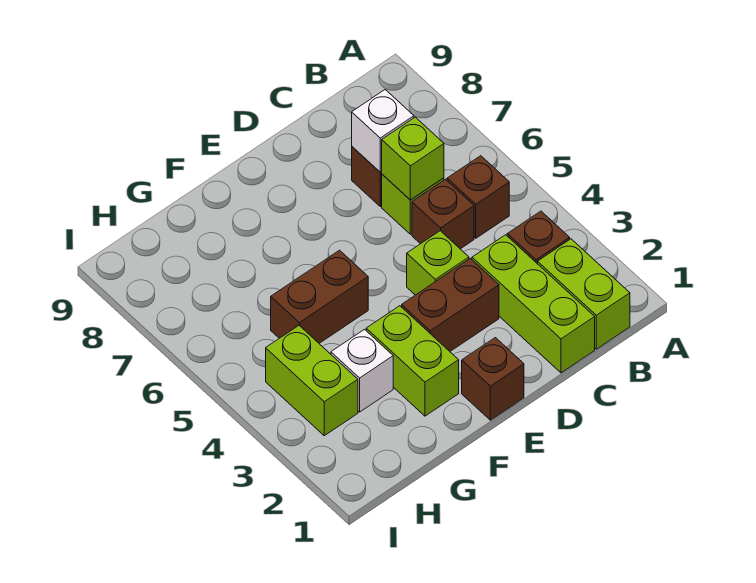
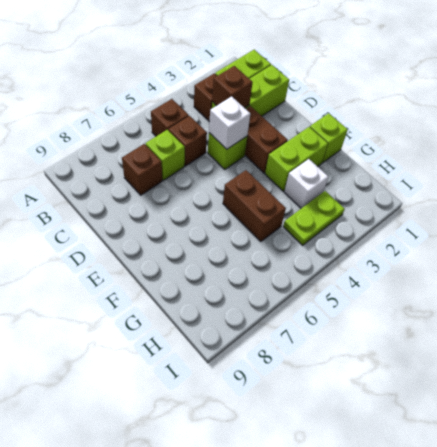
lime 1x1 brick [382,117,444,200] -> lime 1x1 brick moved to [310,113,348,163]
white 1x1 brick [352,90,414,172] -> white 1x1 brick moved to [209,96,250,149]
brown 1x1 brick [462,338,524,420] -> brown 1x1 brick moved to [212,66,253,108]
lime 1x2 brick [266,326,358,436] -> lime 1x2 plate [283,191,345,245]

